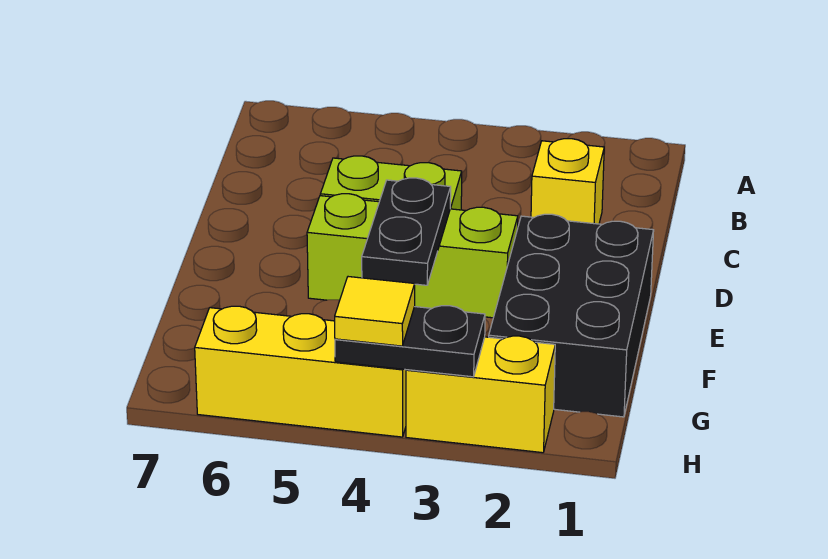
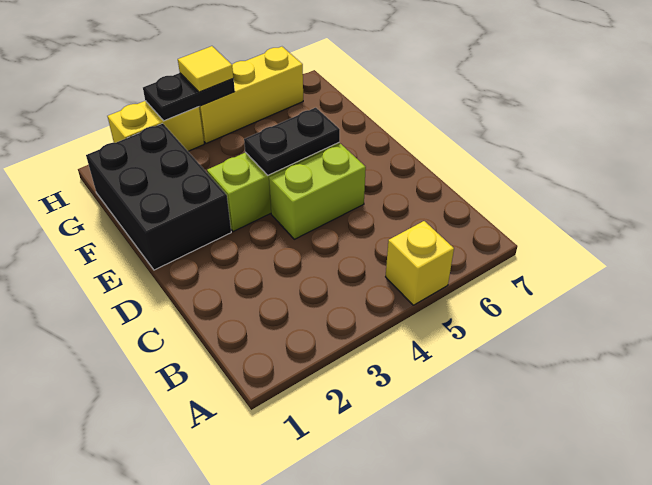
yellow 1x1 brick [531,139,604,224] -> yellow 1x1 brick moved to [386,221,454,305]
black 1x2 plate [362,178,451,285] -> black 1x2 plate turned to [244,108,340,175]

